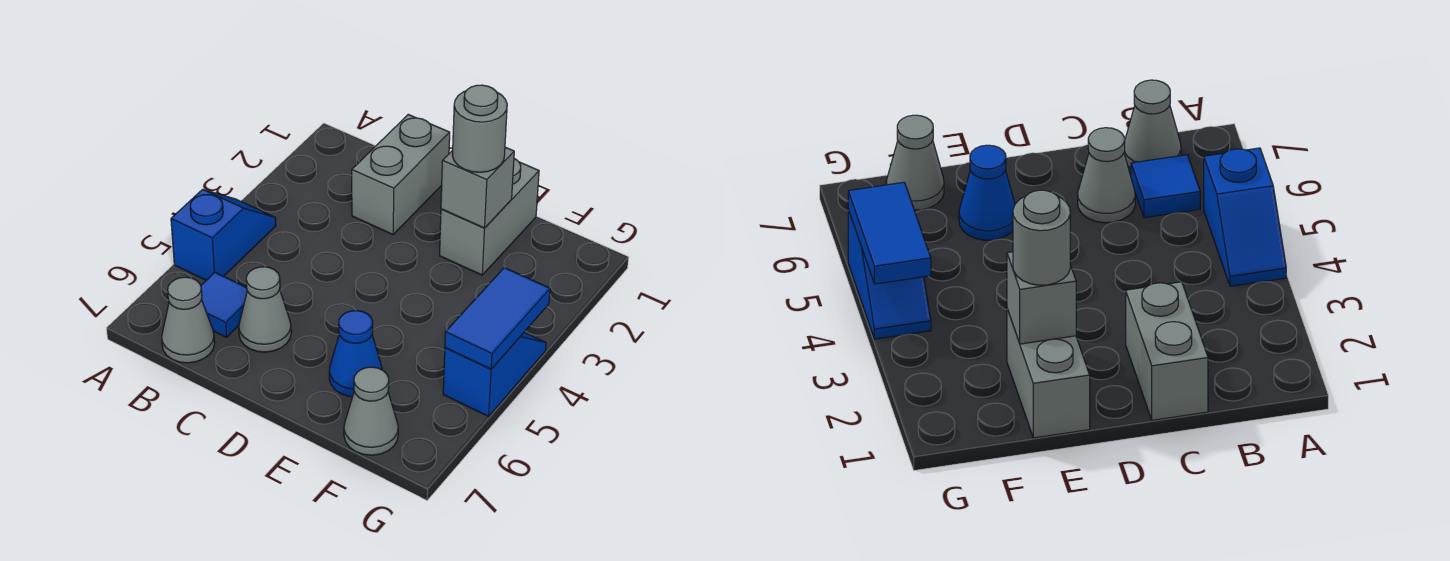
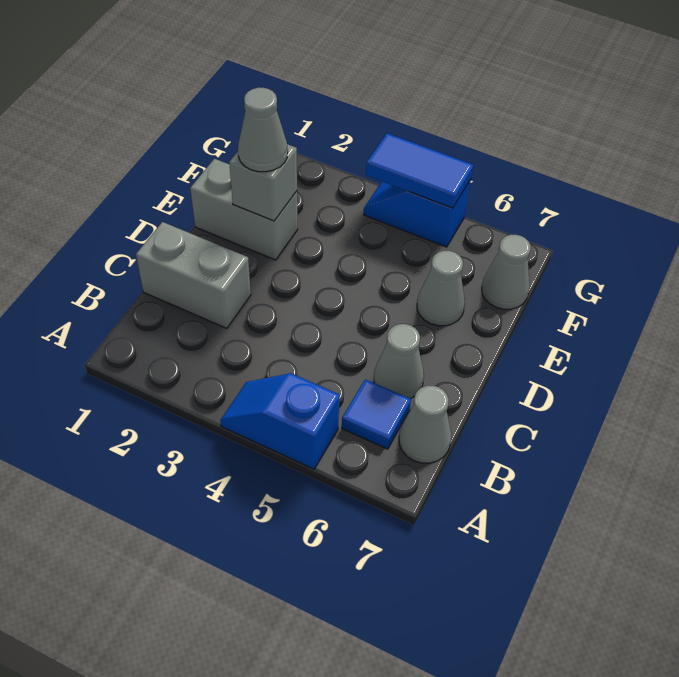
grey 1x1 round brick [452,85,507,172] -> grey 1x1 cone [238,88,288,172]
blue 1x1 cone [329,311,382,397] -> grey 1x1 cone [417,251,465,326]

